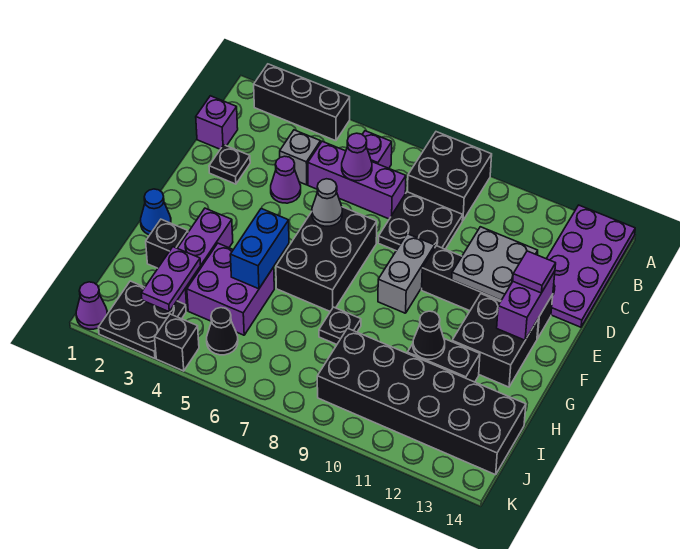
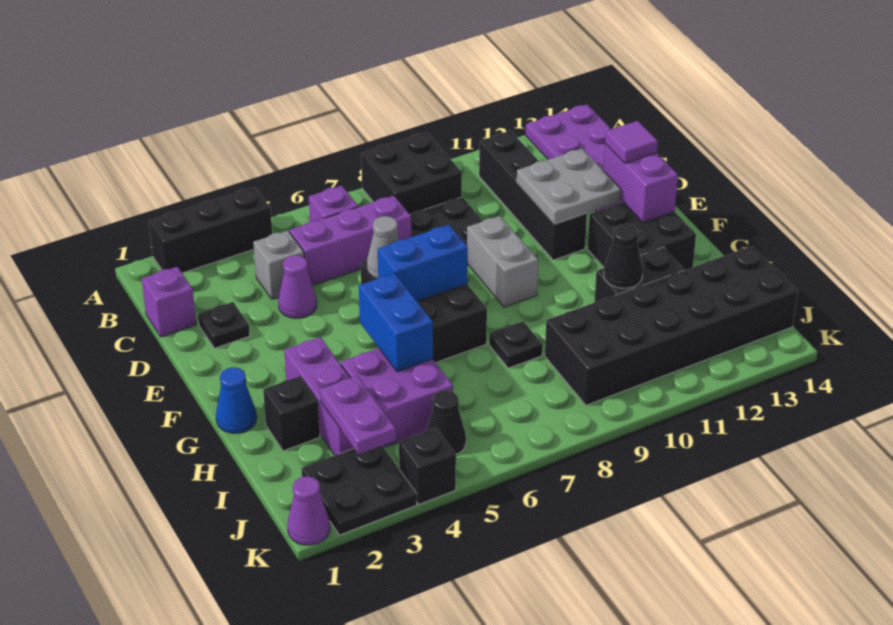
purple 1x1 cone [342,133,372,181] -> none
black 1x4 brick [422,246,553,339] -> black 1x4 brick turned to [479,131,587,260]
none -> blue 1x2 brick [378,225,468,301]

